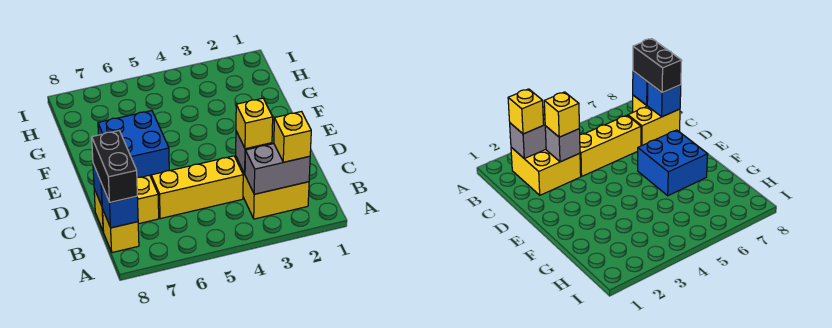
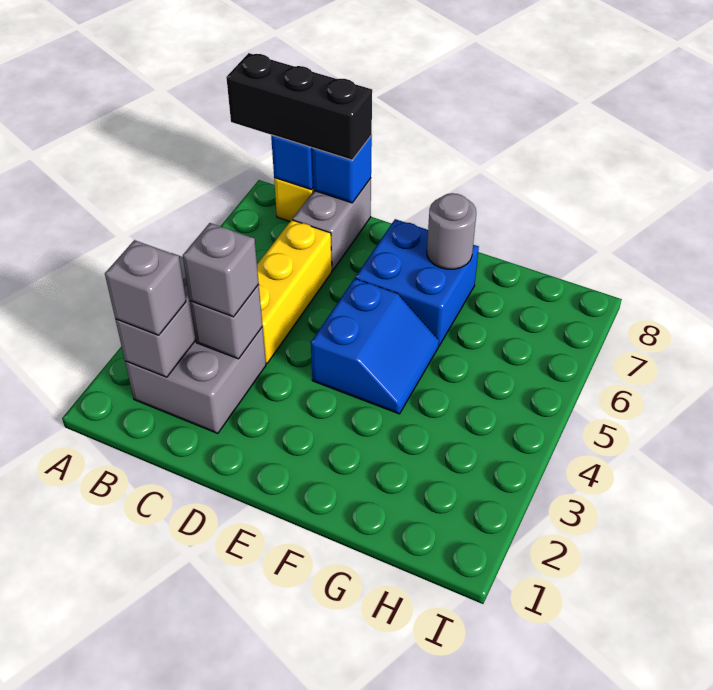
yellow 2x2 brick [236,157,309,219] -> grey 2x2 brick [125,327,266,433]
yellow 1x1 brick [274,112,311,162] -> grey 1x1 brick [105,240,186,335]
black 1x2 brick [92,131,137,202] -> black 1x3 brick [226,53,372,160]
yellow 1x1 brick [236,98,273,149] -> grey 1x1 brick [183,223,259,317]
yellow 1x2 brick [94,175,159,232] -> grey 1x2 brick [293,178,371,271]
none -> blue 2x2 slope [311,279,439,414]
none -> grey 1x1 round brick [427,193,476,269]

